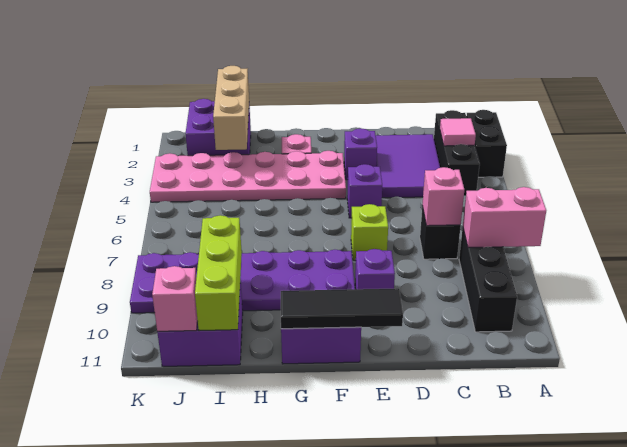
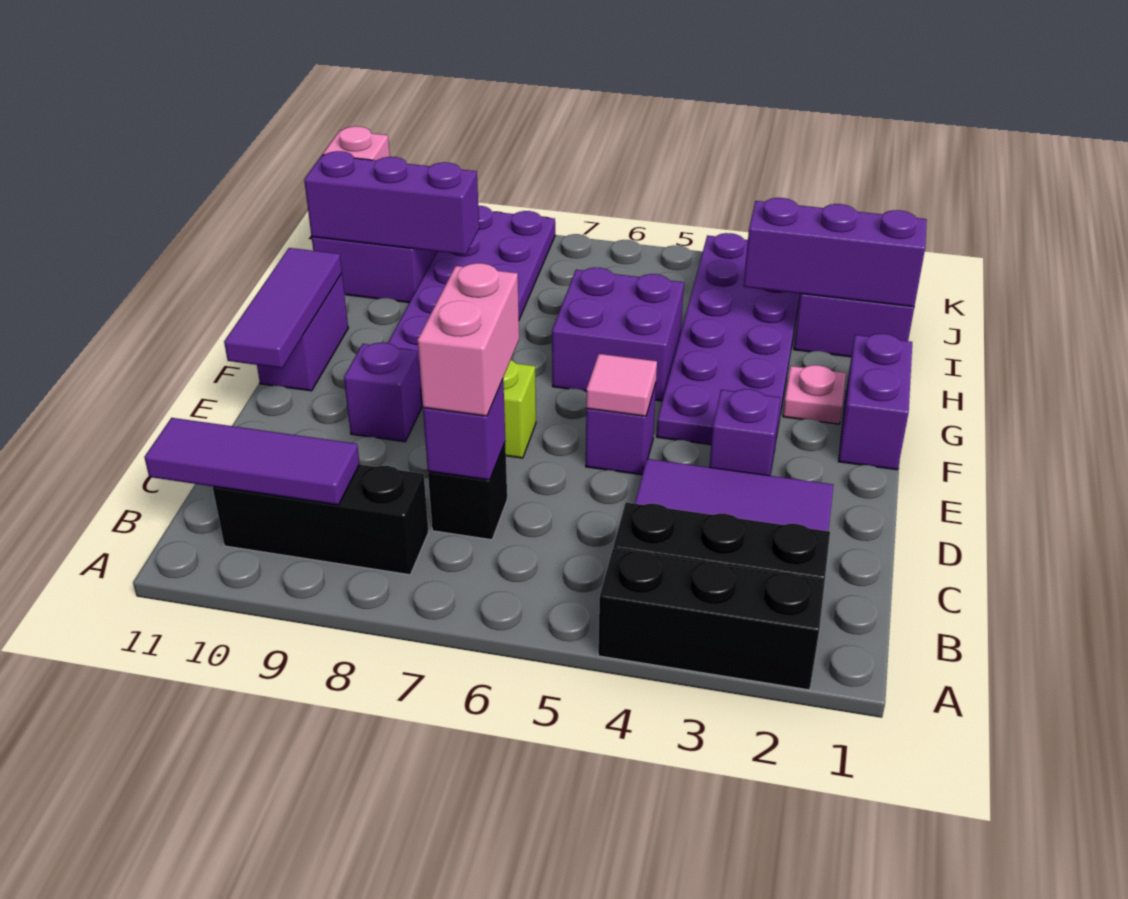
black 1x2 brick [466,110,507,177] -> black 1x3 brick [598,549,825,690]
pink 1x2 brick [463,187,546,248] -> pink 1x2 brick moved to [418,263,519,416]
pink 1x1 tile [440,118,476,146] -> pink 1x1 tile moved to [586,354,657,416]
none -> purple 1x3 tile [144,418,360,505]
pink 1x1 brick [422,167,464,226] -> purple 1x1 brick [423,380,505,480]
black 1x3 tile [281,288,403,329] -> purple 1x3 tile [224,248,342,368]
none -> purple 1x2 brick [838,334,912,470]
pink 2x6 plate [150,151,346,202] -> purple 2x6 plate [657,233,800,450]
none -> purple 2x2 brick [552,267,684,401]
tan 1x3 brick [213,66,249,150] -> purple 1x3 brick [744,198,927,307]
lime 1x3 brick [195,215,242,331] -> purple 1x3 brick [304,151,479,255]

